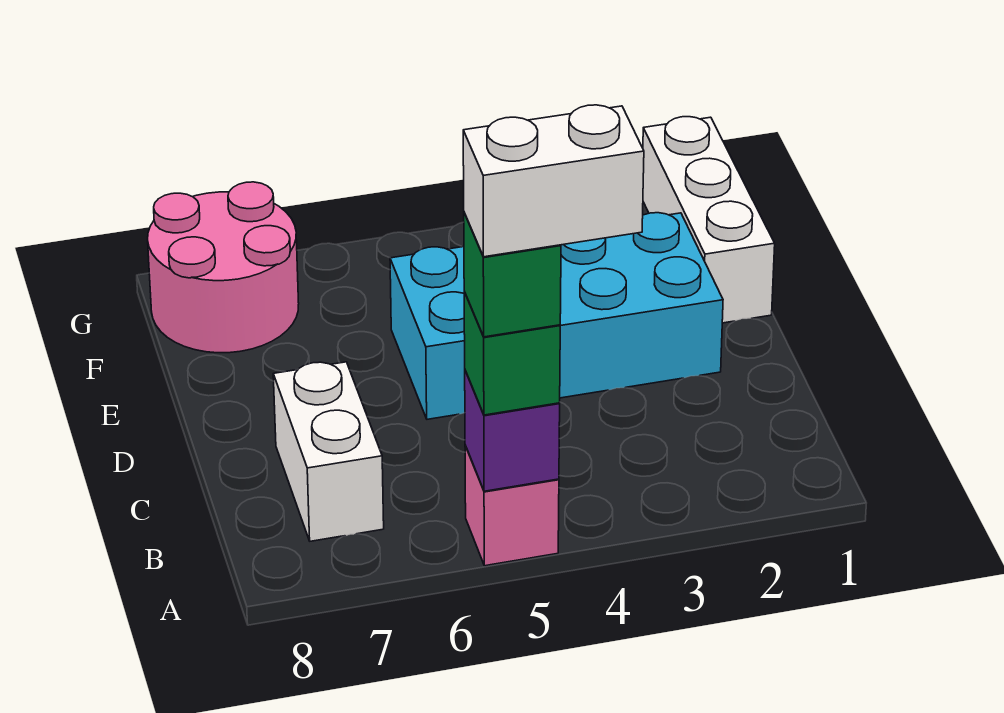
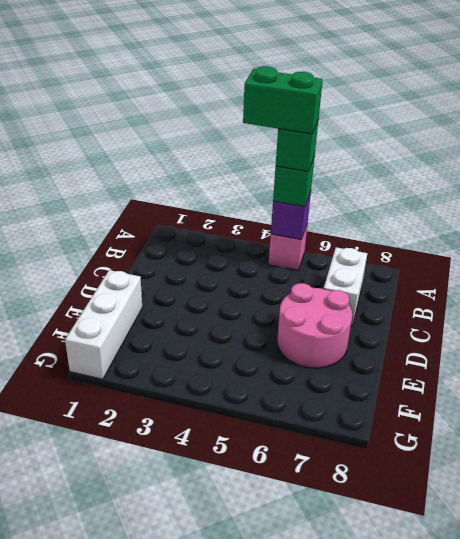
white 1x2 brick [463,105,644,257] -> green 1x2 brick [243,66,323,134]
cyan 2x4 brick [390,213,723,419] -> none
pink 2x2 round brick [148,182,299,353] -> pink 2x2 round brick moved to [277,283,352,368]

